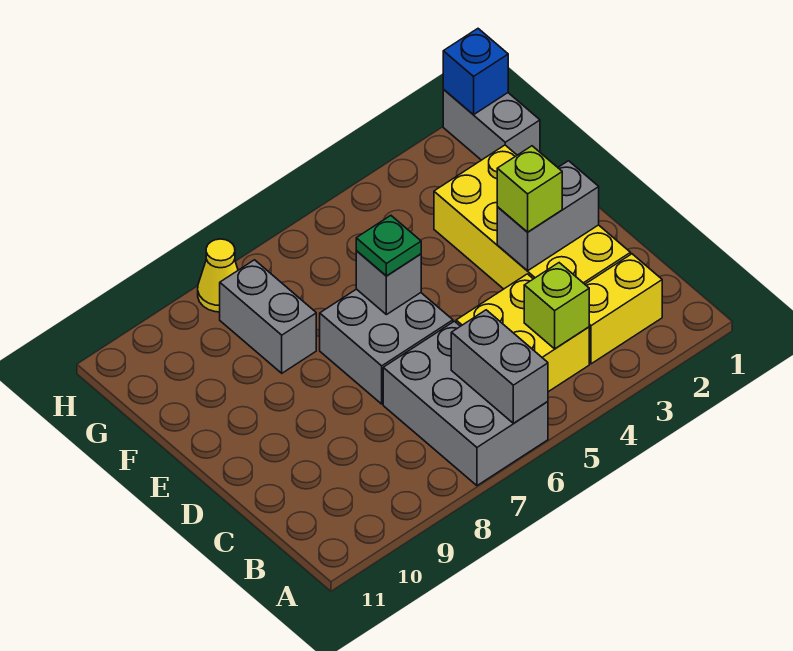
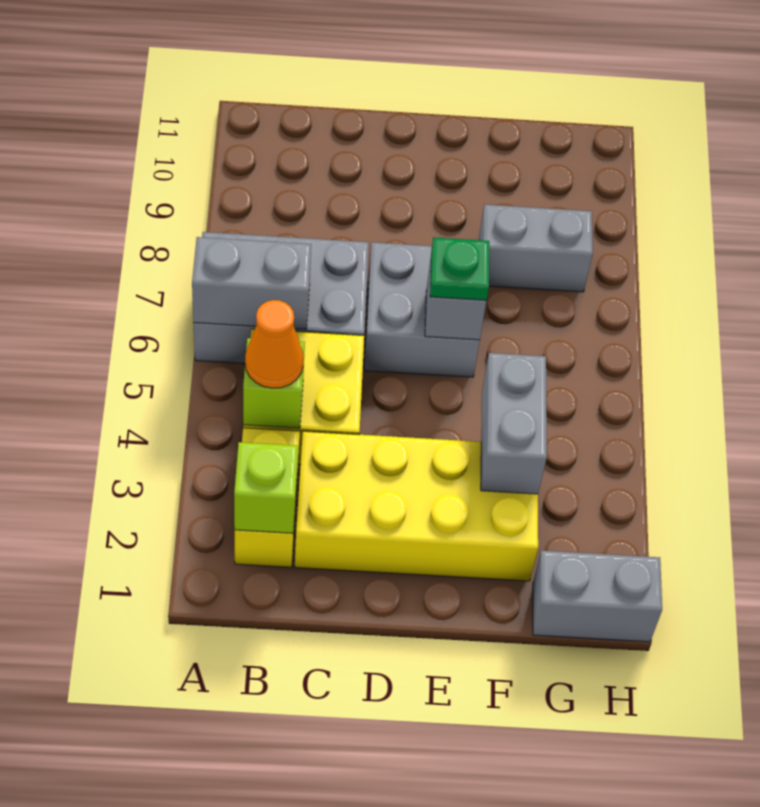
none -> orange 1x1 cone [245,300,304,388]
grey 1x2 brick [497,161,599,271] -> grey 1x2 brick moved to [481,353,547,494]
lime 1x1 brick [497,146,562,232] -> lime 1x1 brick moved to [234,442,298,533]
blue 1x1 brick [443,29,508,115] -> none
yellow 1x1 cone [198,239,238,312] -> none

